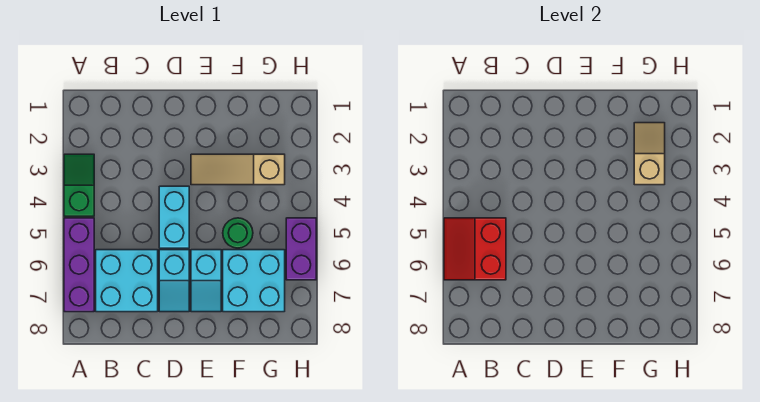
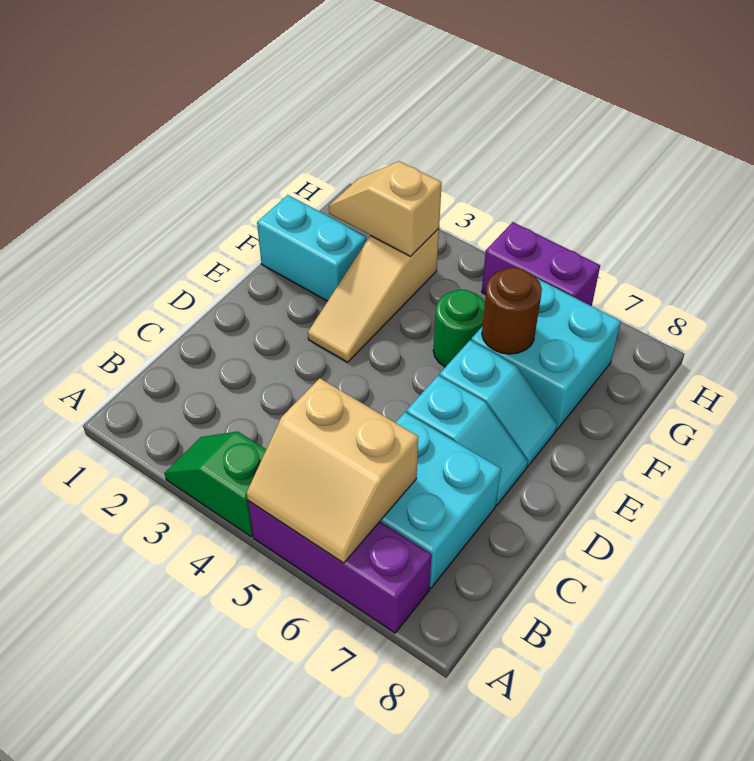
red 2x2 slope [444,218,506,280] -> tan 2x2 slope [247,378,418,563]
cyan 1x2 brick [159,186,189,248] -> cyan 1x2 brick moved to [257,195,367,301]
none -> brown 1x1 round brick [482,267,542,354]

